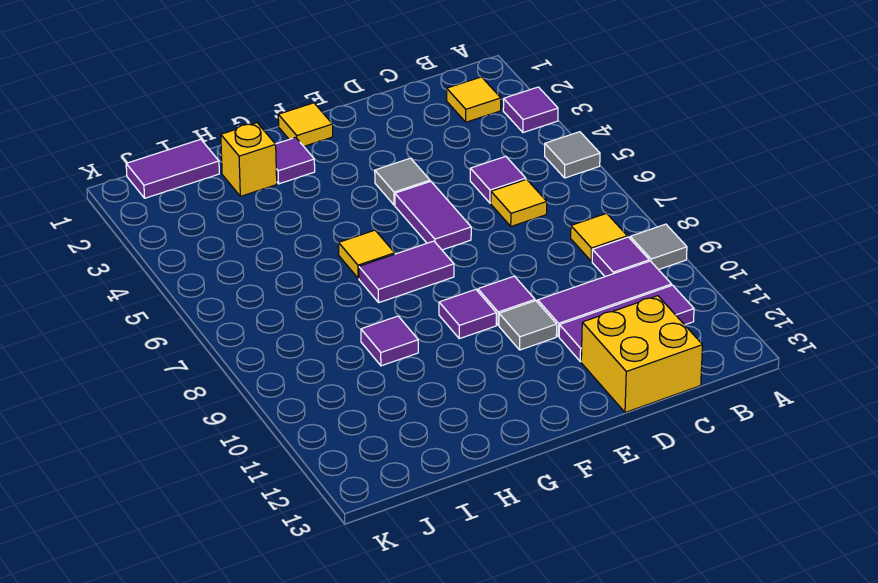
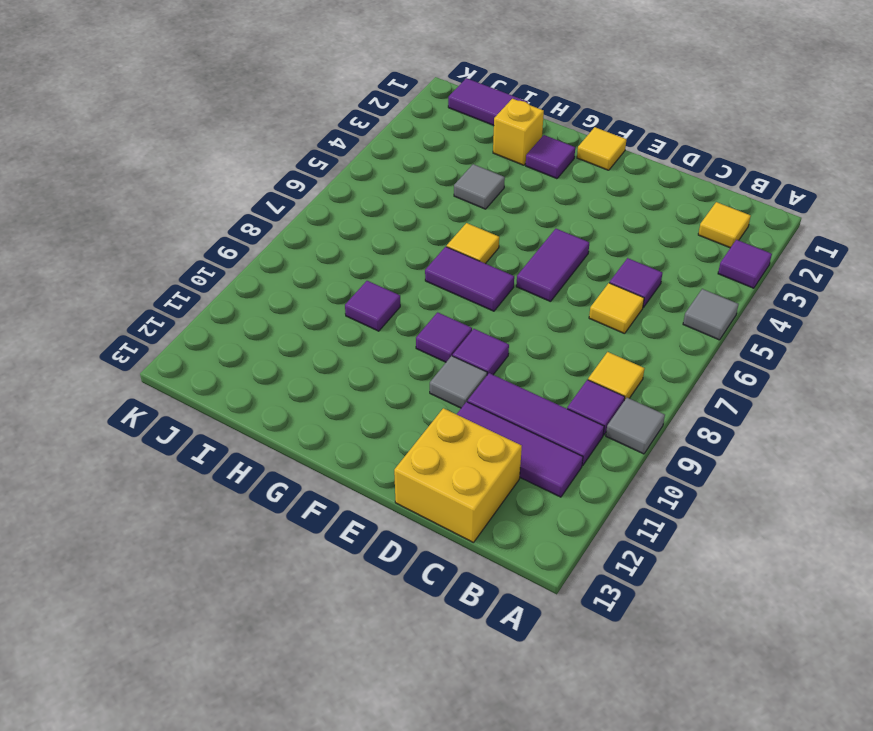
grey 1x1 tile [375,158,430,205] -> grey 1x1 tile moved to [454,164,505,209]

